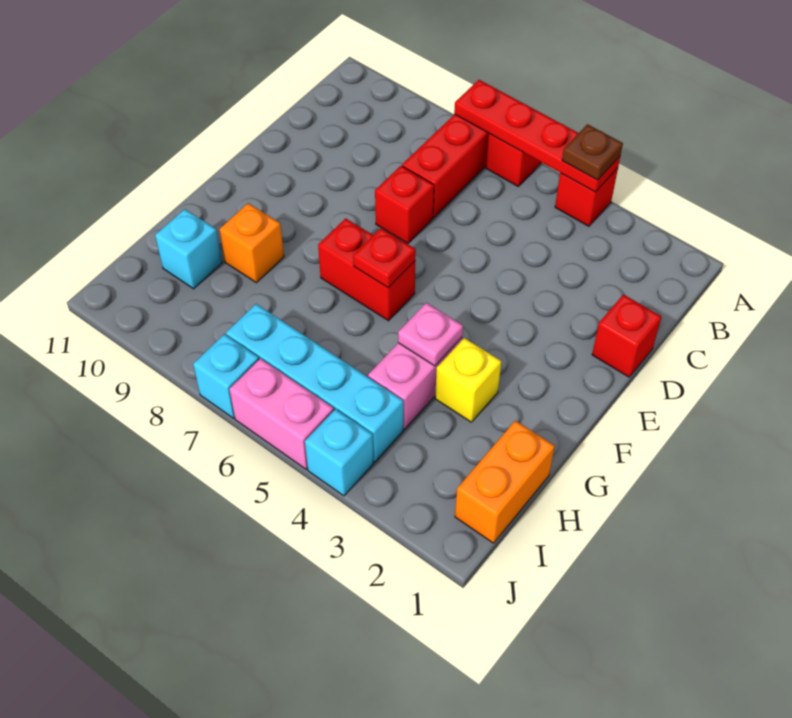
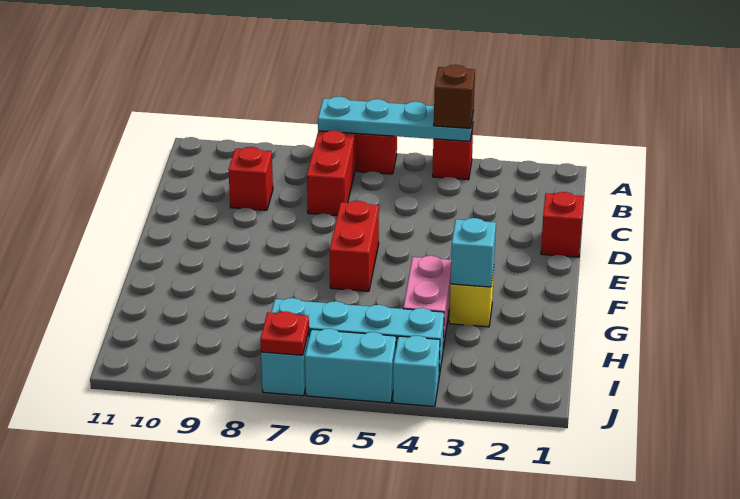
red 1x4 plate [454,80,620,192] -> cyan 1x4 plate [318,96,474,141]
brown 1x1 plate [562,124,623,180] -> brown 1x1 brick [434,65,475,128]
red 1x1 brick [375,166,434,244] -> red 1x1 brick moved to [228,147,273,210]
red 1x2 brick [318,218,415,321] -> red 1x2 brick turned to [330,201,379,291]
red 1x1 plate [353,228,416,288] -> red 1x1 plate moved to [260,311,309,355]
pink 1x1 plate [398,303,463,366] -> none
orange 1x1 brick [220,203,284,283] -> none
orange 1x2 brick [455,421,555,543] -> none
cyan 1x1 brick [155,209,222,289] -> cyan 1x1 brick moved to [451,218,496,287]
pink 1x2 brick [229,359,334,469] -> cyan 1x2 brick [305,329,396,403]

